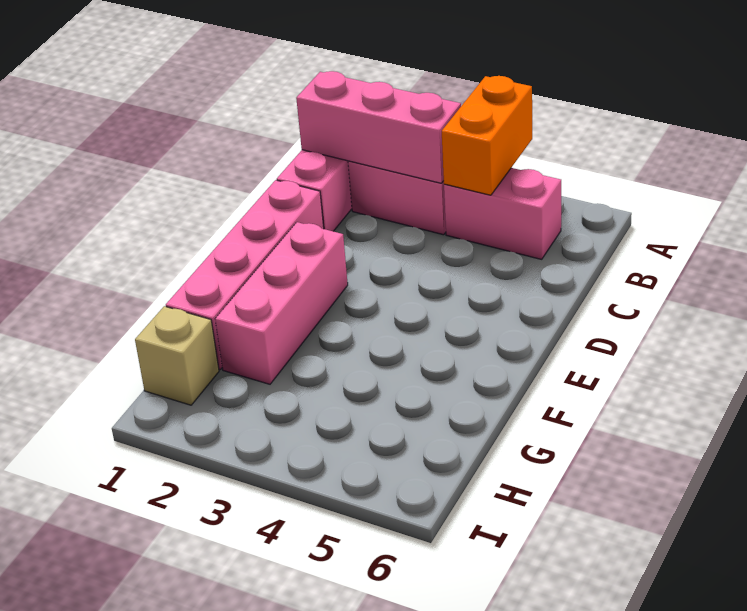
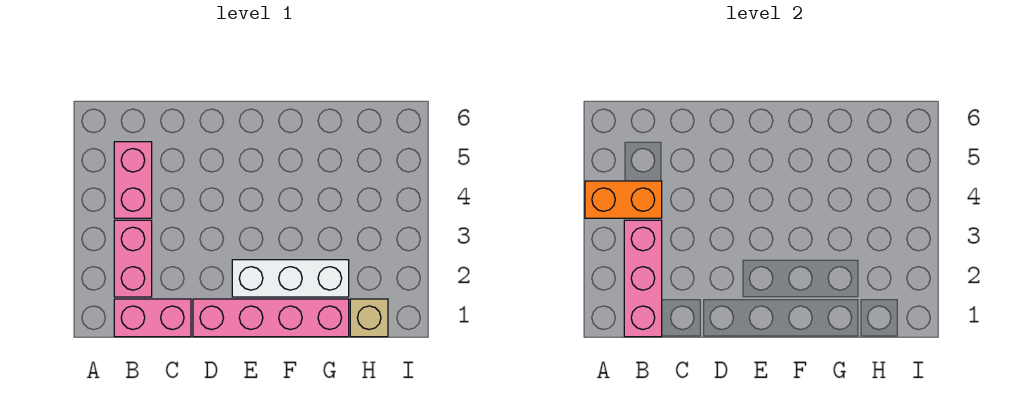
pink 1x3 brick [215,222,348,384] -> white 1x3 brick [232,260,349,297]

